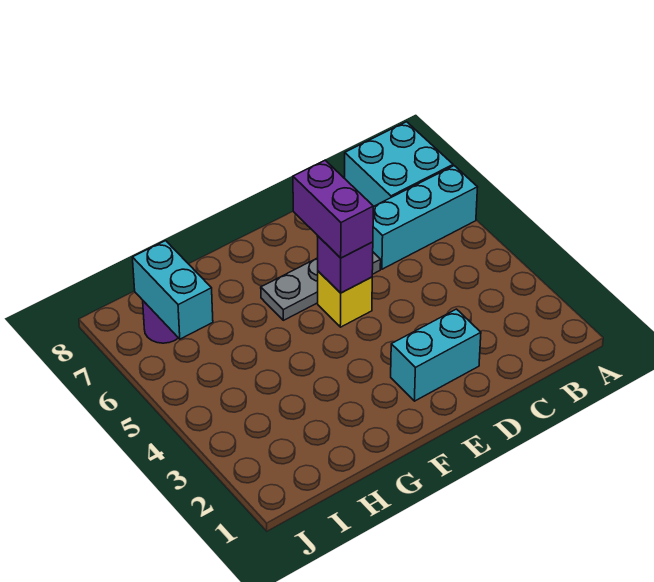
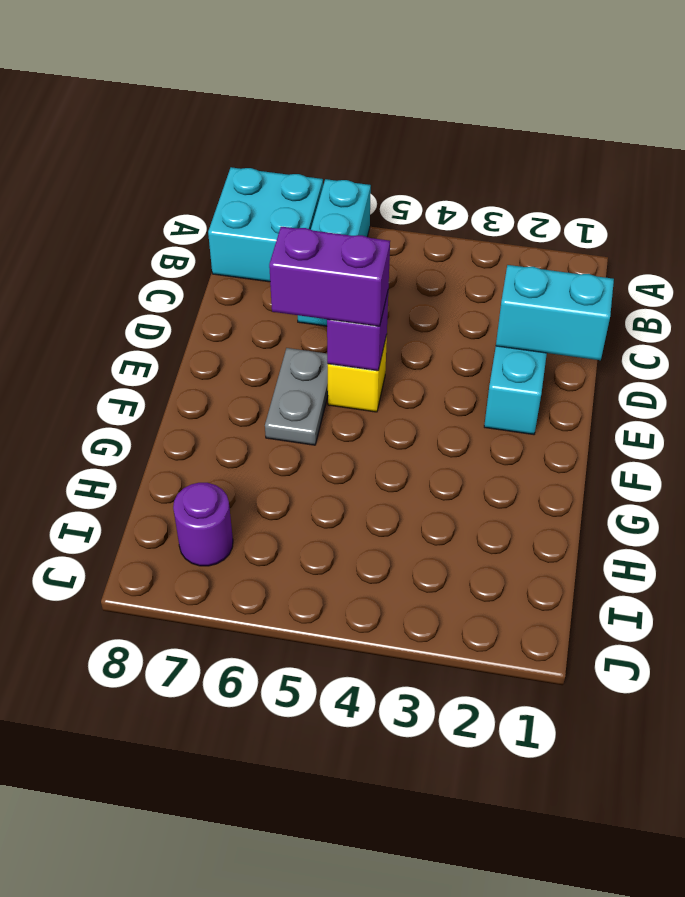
grey 1x3 plate [261,252,381,320] -> grey 1x2 plate [265,348,328,445]
cyan 1x2 brick [132,241,213,339] -> cyan 1x2 brick moved to [496,265,614,360]

